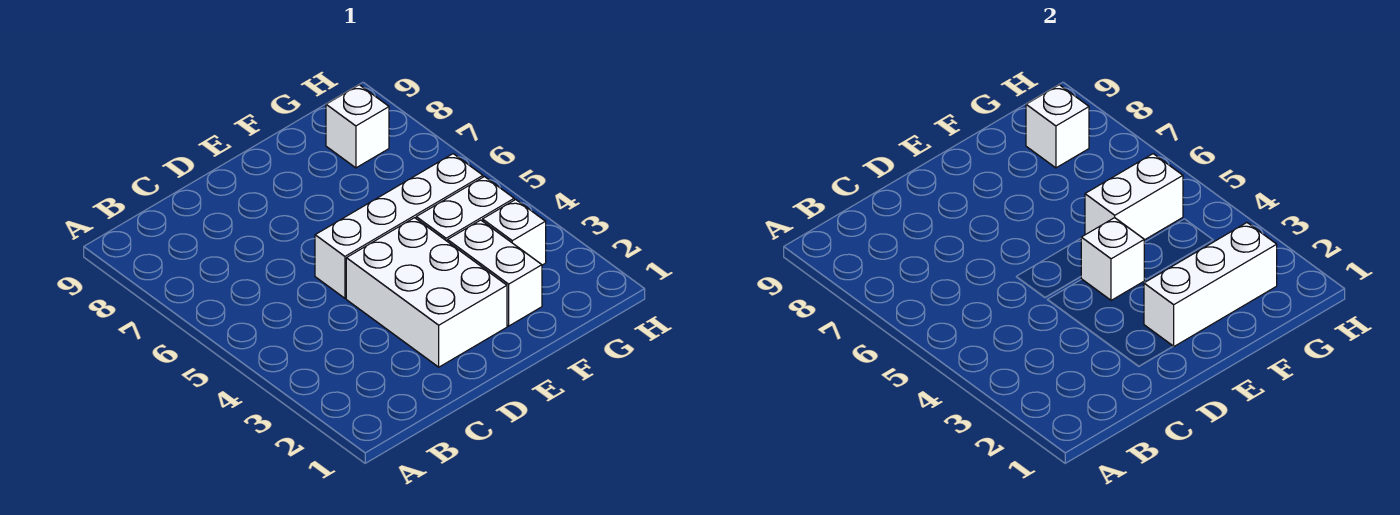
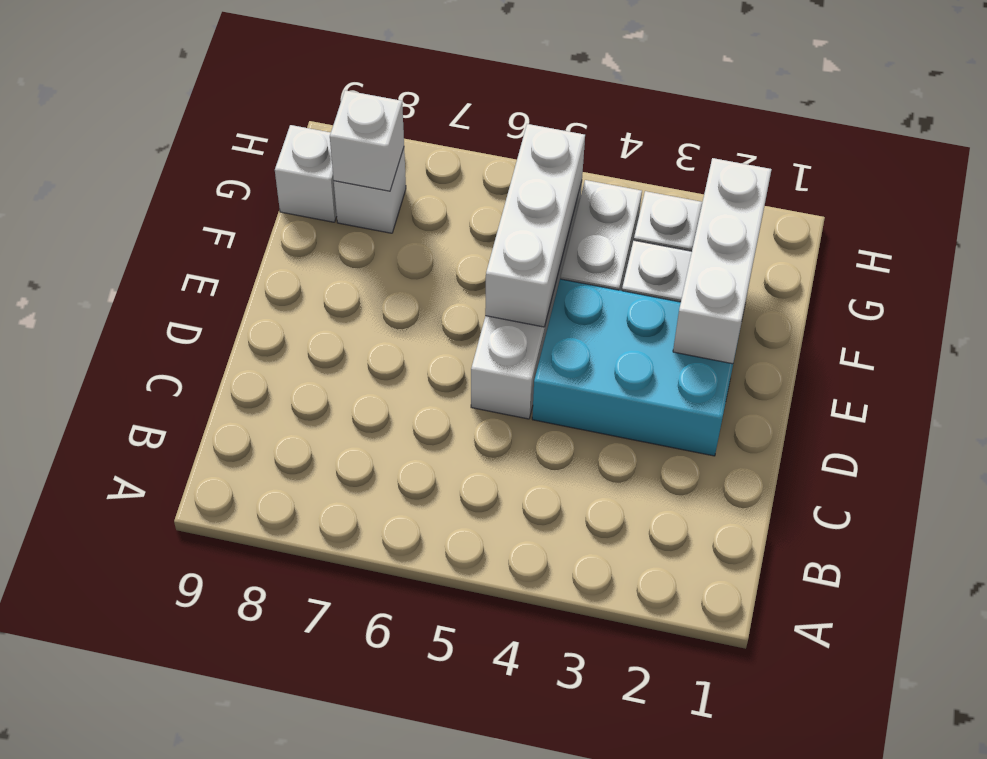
white 2x3 brick [346,218,507,367] -> cyan 2x3 brick [532,279,737,456]
white 1x1 brick [1081,218,1145,300] -> white 1x1 brick moved to [275,125,337,222]
white 1x2 brick [1085,154,1183,240] -> white 1x3 brick [485,124,585,327]

